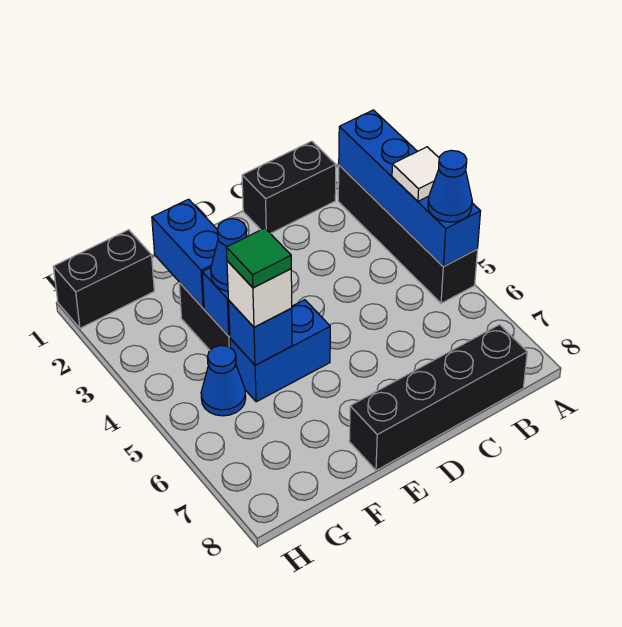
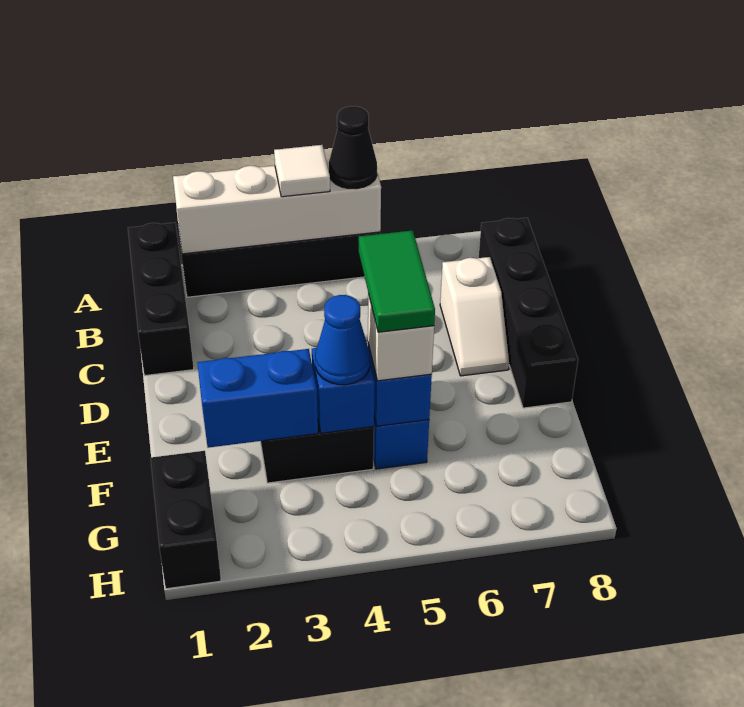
blue 1x4 brick [339,110,481,267] -> white 1x4 brick [173,160,381,254]
blue 1x1 cone [428,150,472,222] -> black 1x1 cone [329,106,377,189]
black 1x2 brick [242,141,336,234] -> black 1x3 brick [128,223,194,375]
none -> white 1x2 slope [440,257,509,376]
green 1x1 tile [226,228,291,288] -> green 1x2 tile [359,230,435,332]
blue 1x1 cone [201,345,246,416] -> none

